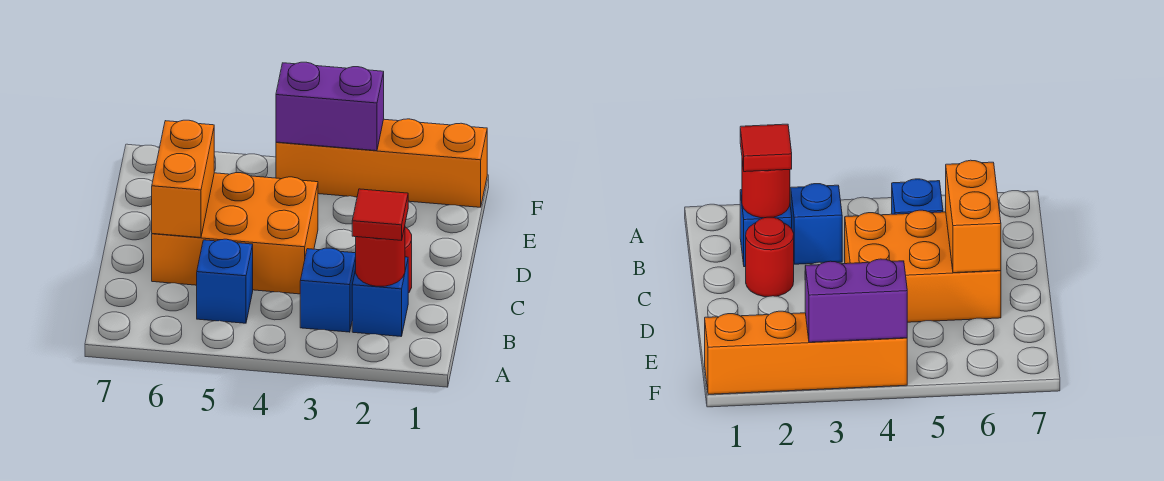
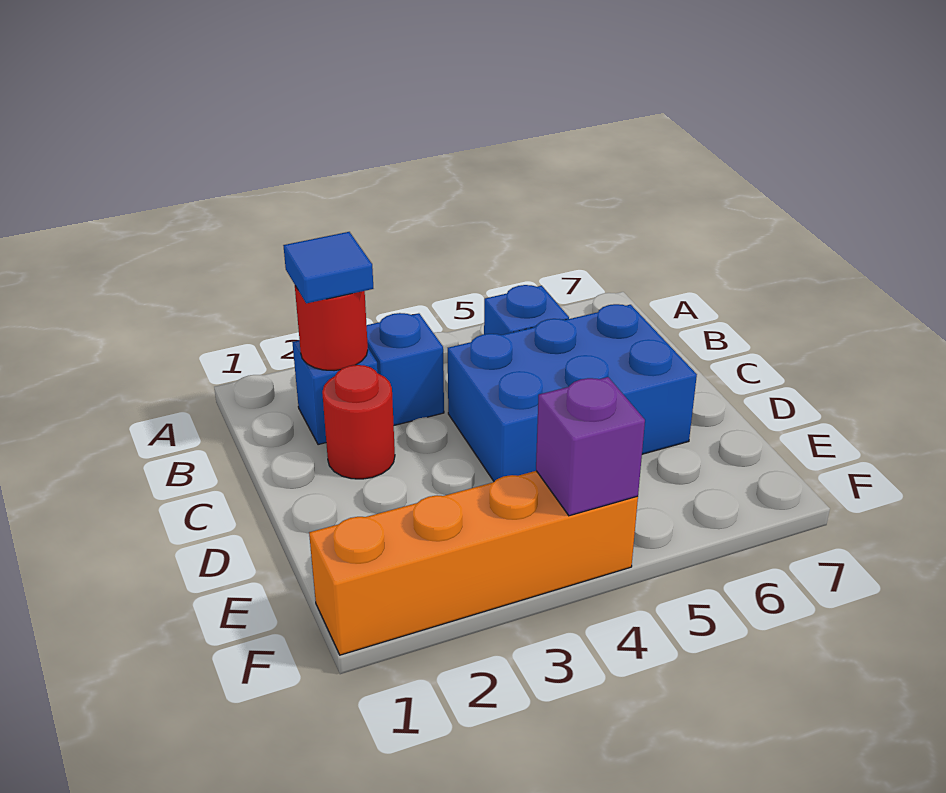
red 1x1 tile [352,189,408,240] -> blue 1x1 tile [283,232,373,303]
orange 2x3 brick [152,173,318,294] -> blue 2x3 brick [448,304,697,481]
orange 1x2 brick [152,120,214,238] -> none
purple 1x2 brick [276,62,384,151] -> purple 1x1 brick [536,377,645,516]

